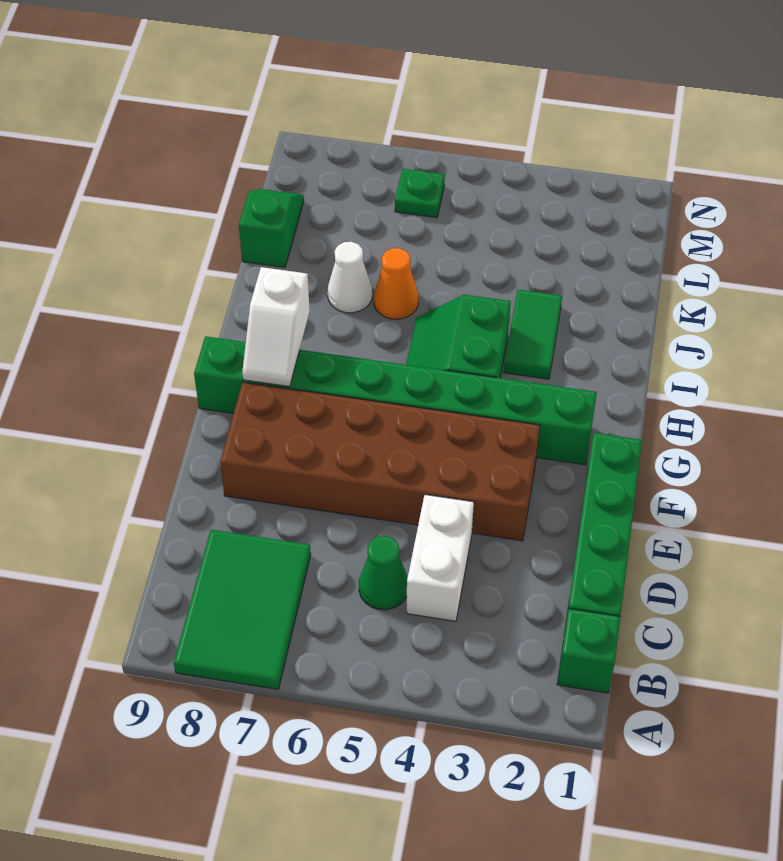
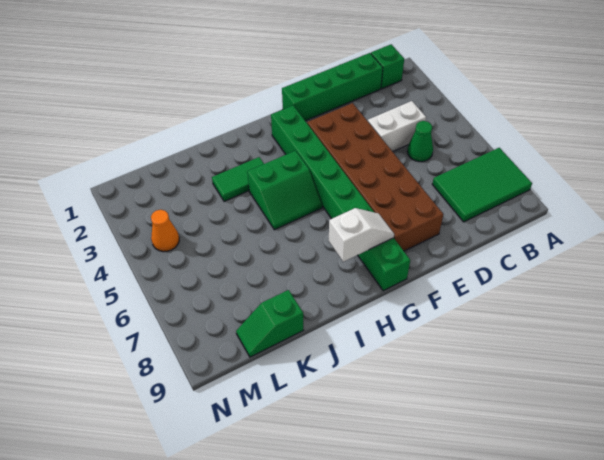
orange 1x1 cone [374,248,418,319] -> orange 1x1 cone moved to [151,210,179,252]
white 1x1 cone [328,242,372,313] -> none
green 1x1 plate [395,169,445,218] -> none

